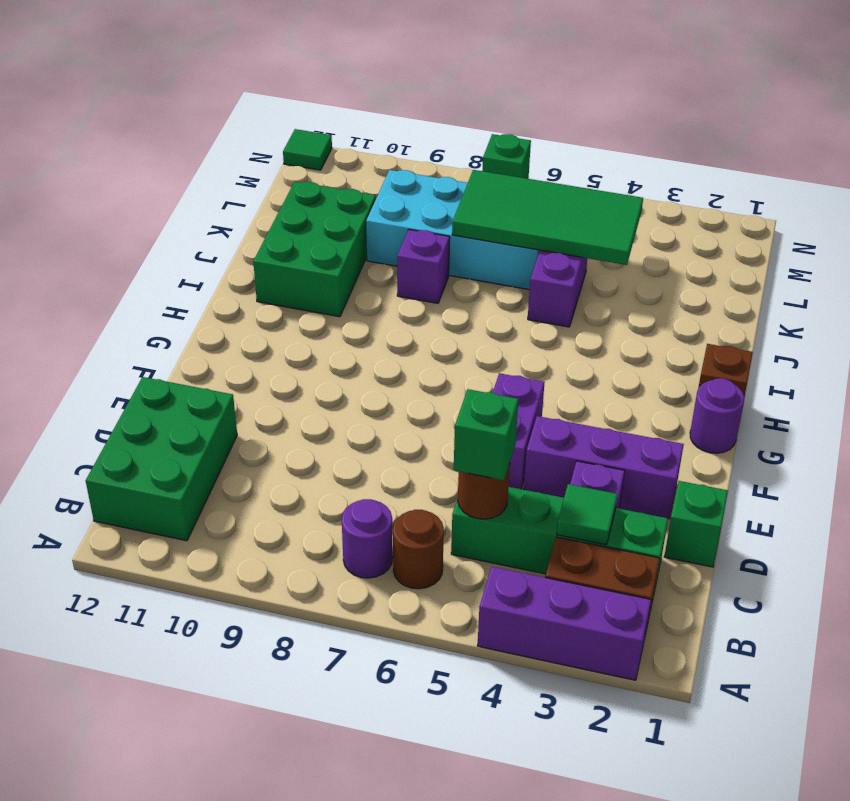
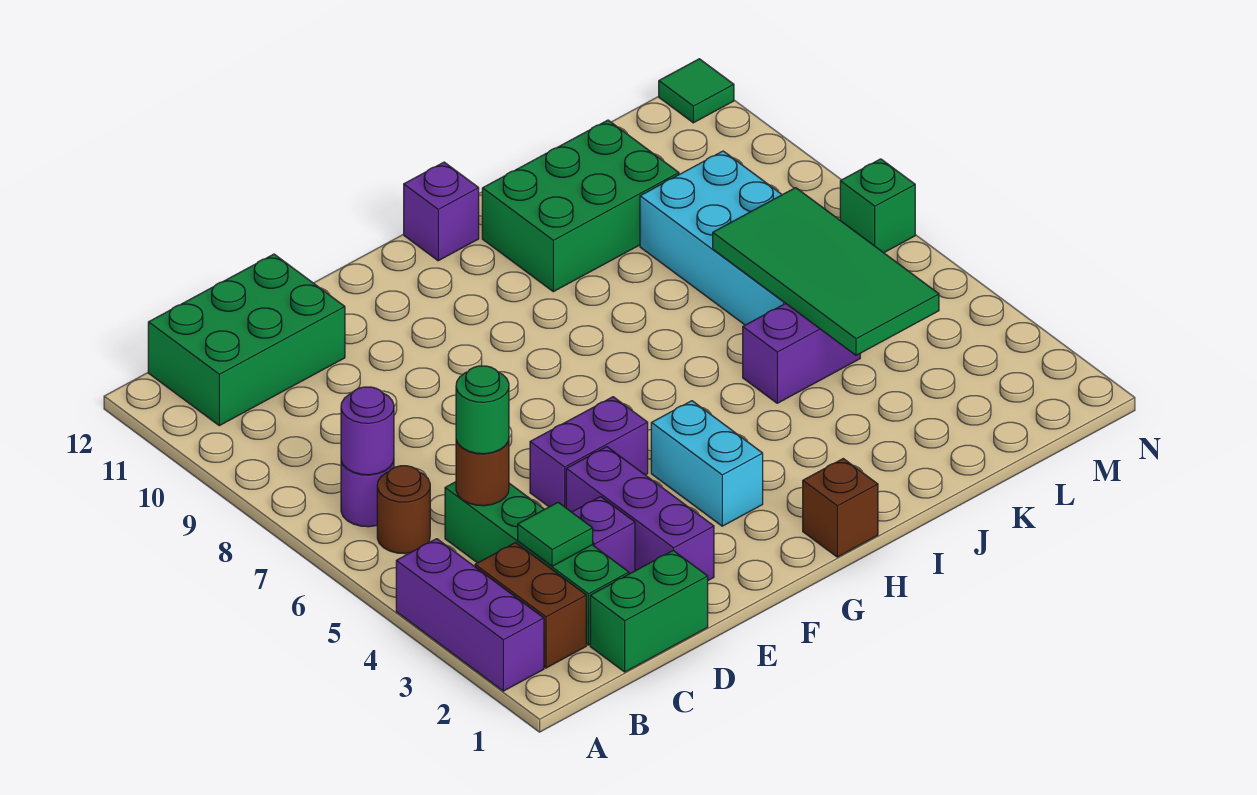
green 1x1 brick [454,389,518,480] -> green 1x1 round brick [456,366,509,454]
green 1x1 brick [664,481,728,567] -> green 1x2 brick [590,551,708,672]
purple 1x1 round brick [690,378,744,453] -> purple 1x1 round brick moved to [341,387,394,475]
none -> cyan 1x2 brick [651,401,763,526]
purple 1x1 brick [397,229,450,303] -> purple 1x1 brick moved to [404,162,479,261]

